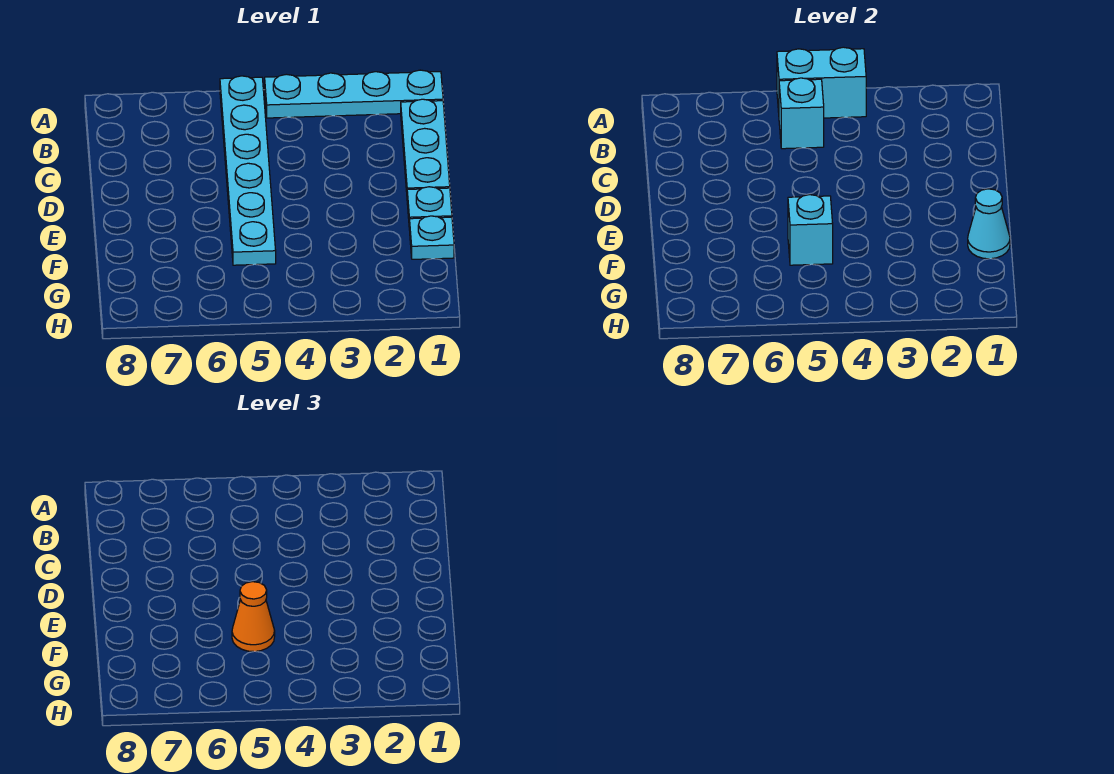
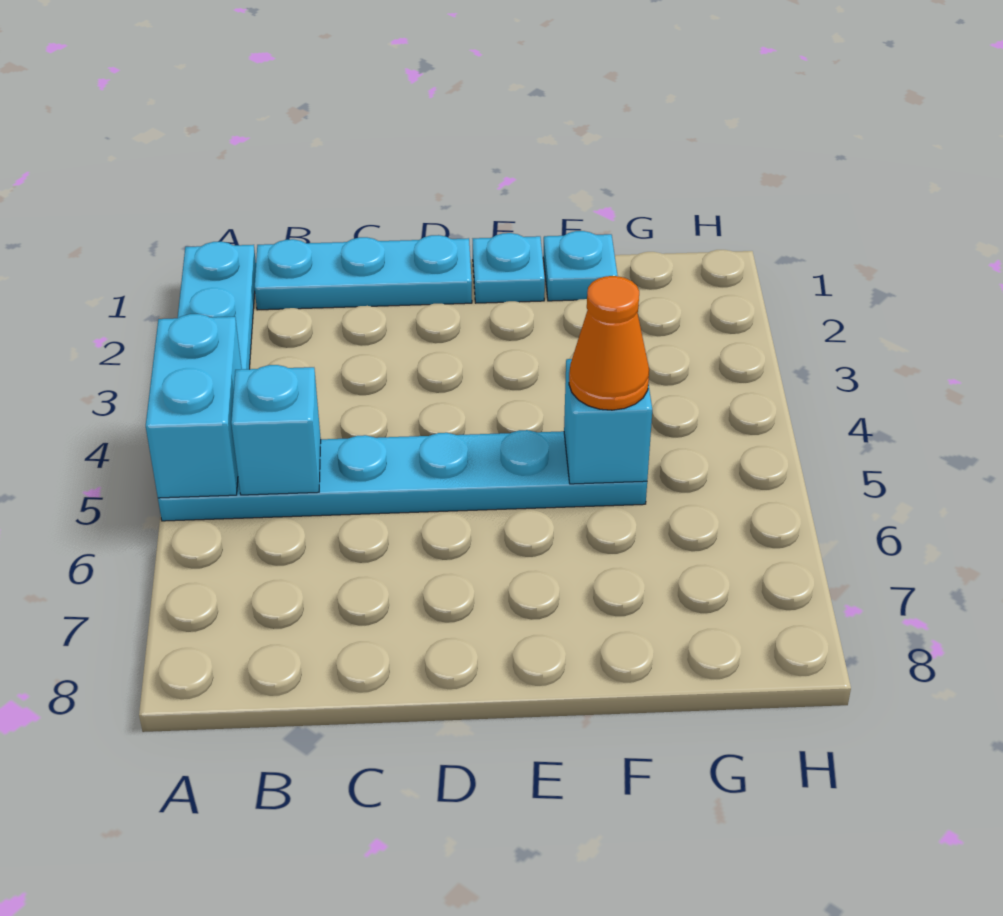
cyan 1x1 cone [968,189,1010,259] -> none

